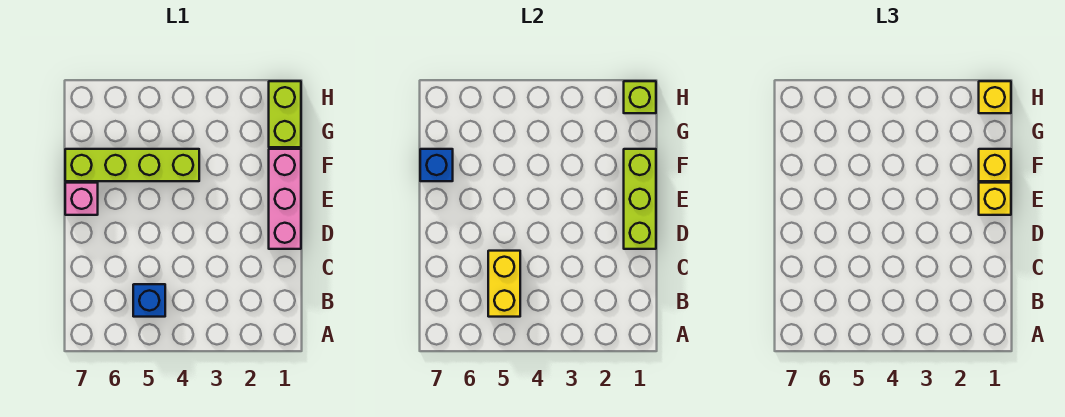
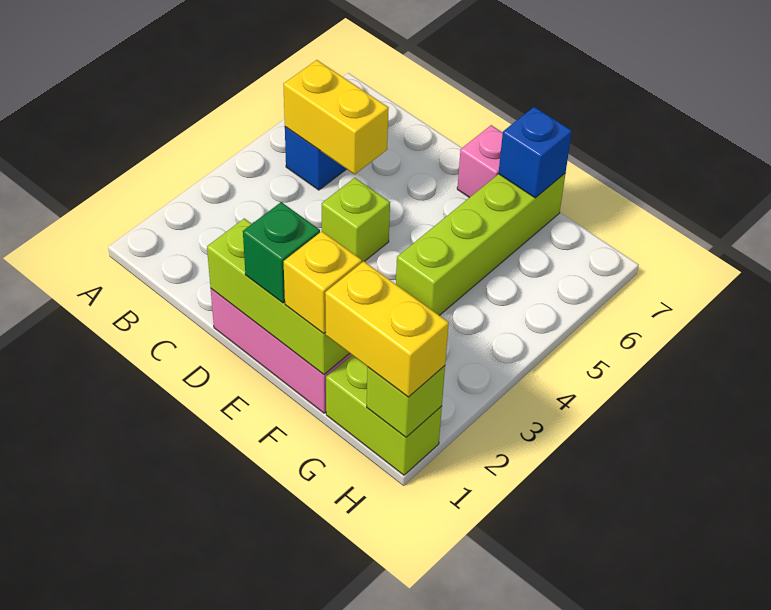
none -> lime 1x1 brick [322,178,390,262]
yellow 1x1 brick [979,183,1011,215] -> green 1x1 brick [243,202,320,303]
yellow 1x1 brick [979,81,1011,113] -> yellow 1x2 brick [325,261,449,397]

